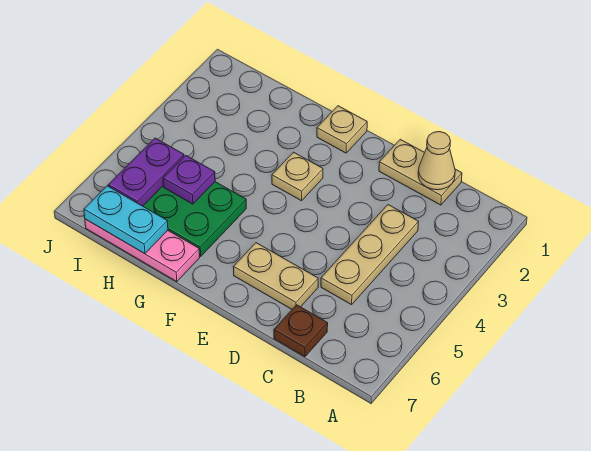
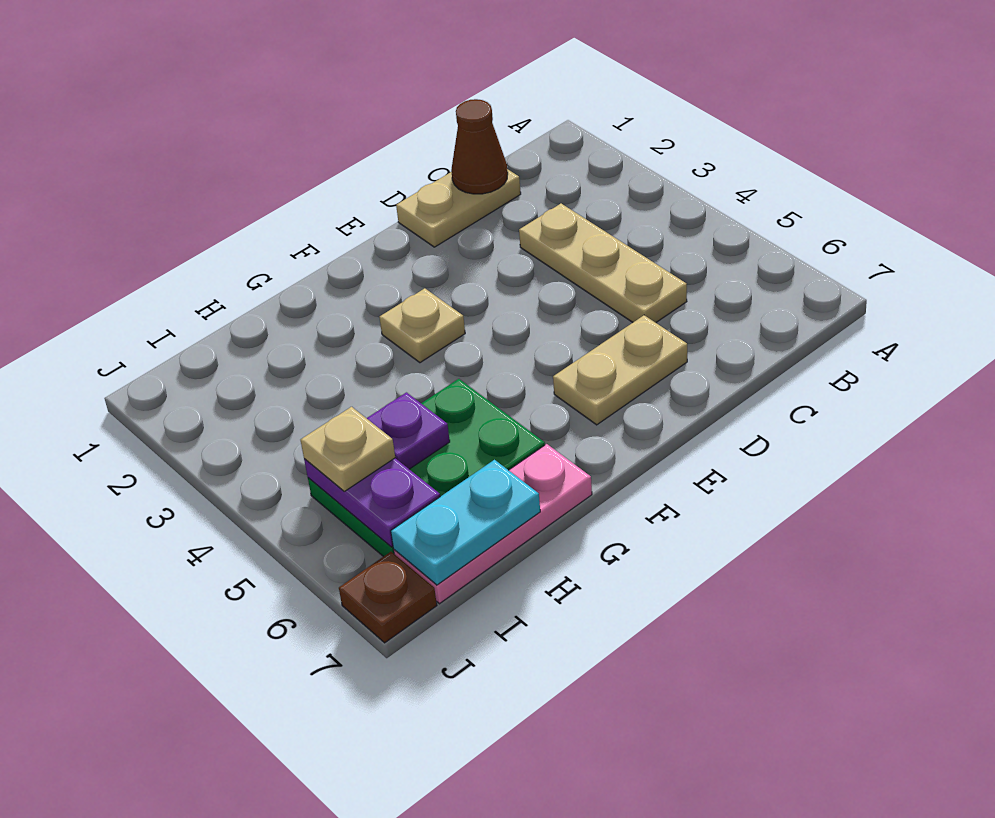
tan 1x1 cone [418,132,455,190] -> brown 1x1 cone [451,99,508,194]
brown 1x1 plate [274,305,328,357] -> brown 1x1 plate moved to [339,552,437,643]
tan 1x1 plate [317,106,367,153] -> tan 1x1 plate moved to [301,407,395,491]

